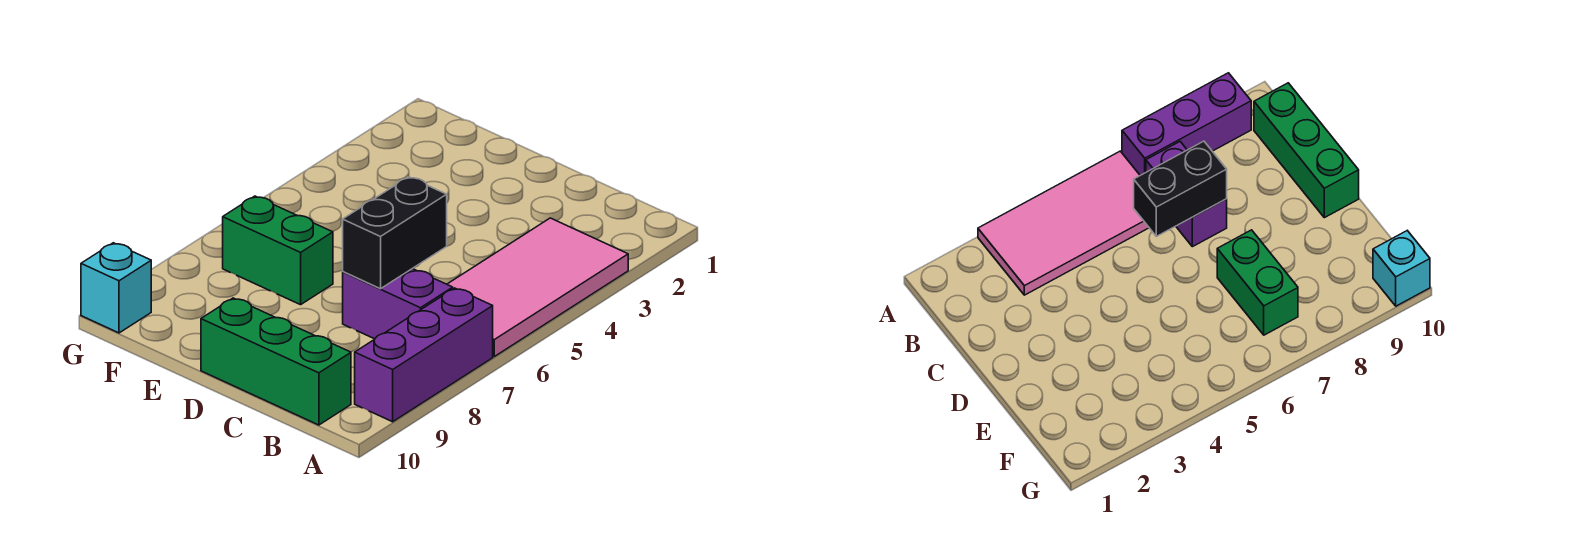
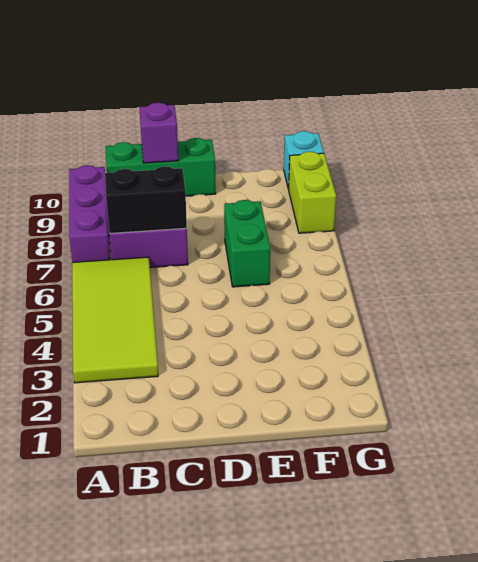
pink 2x4 tile [447,218,628,356] -> lime 2x4 tile [72,257,158,383]
black 1x2 brick [343,177,447,289] -> black 1x2 brick turned to [105,166,187,234]
none -> purple 1x1 brick [139,103,178,163]
green 1x2 brick [223,196,333,305] -> green 1x2 brick turned to [224,200,270,287]
none -> lime 1x2 brick [289,151,336,233]

